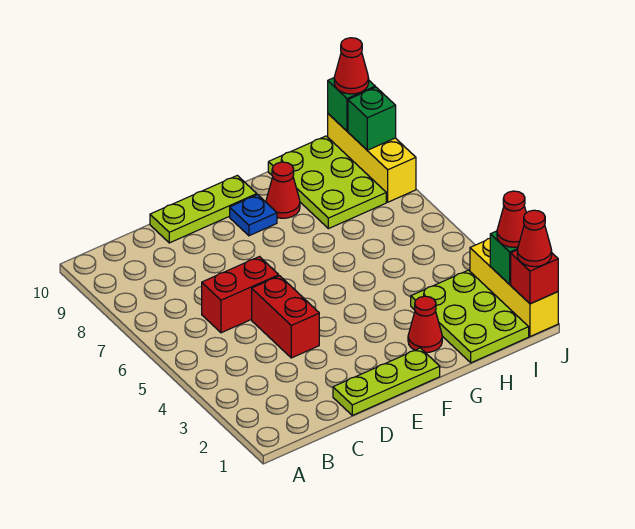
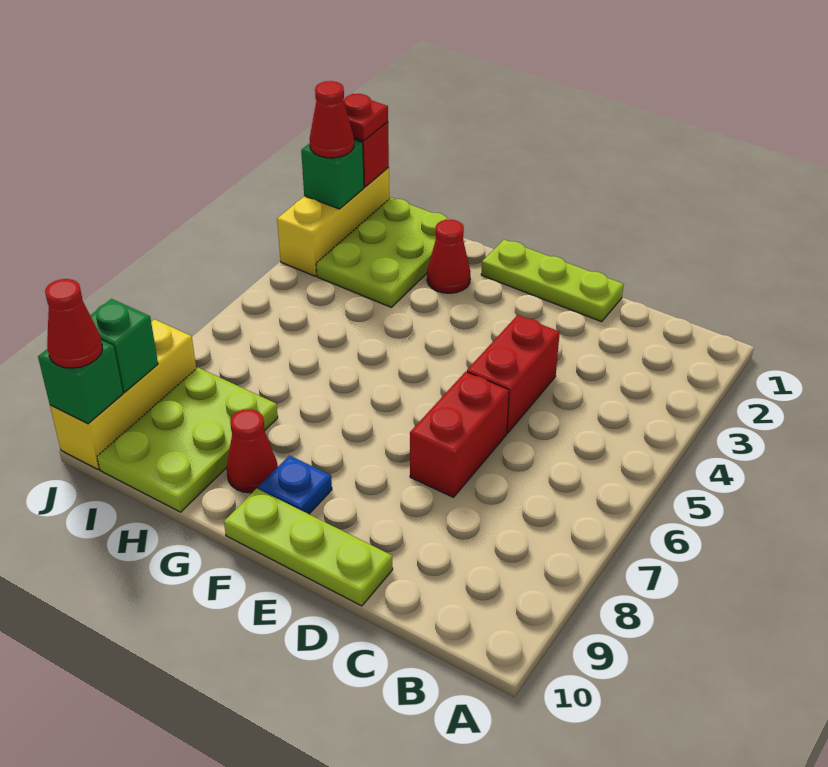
red 1x2 brick [202,257,279,333] -> red 1x2 brick turned to [410,372,509,497]
red 1x1 cone [517,210,552,267] -> red 1x1 plate [344,94,388,141]

